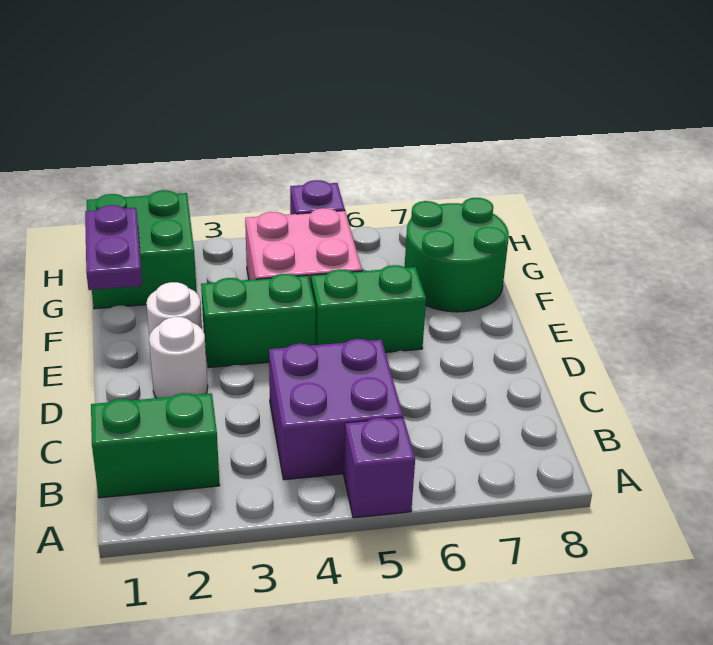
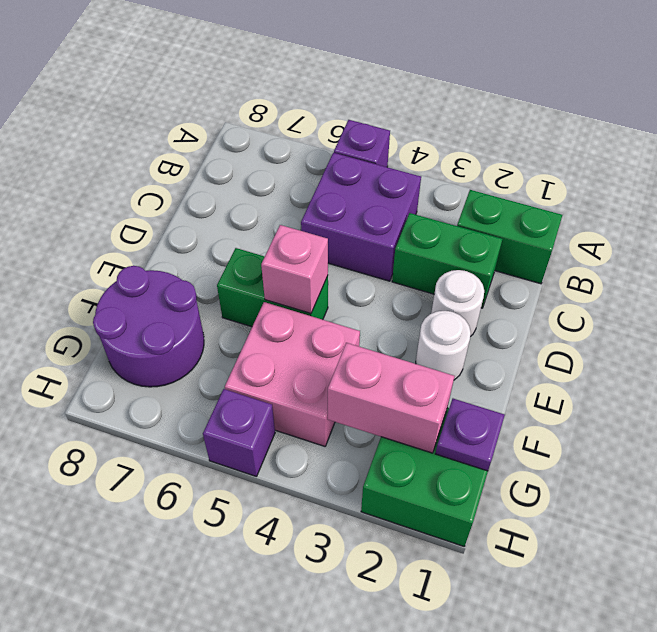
green 1x2 brick [201,274,316,368] -> green 1x2 brick moved to [392,213,502,308]
none -> pink 1x1 brick [261,225,328,314]
purple 1x2 plate [85,205,142,290] -> purple 1x1 plate [435,399,505,471]
green 2x2 round brick [405,198,509,312] -> purple 2x2 round brick [93,266,204,387]
none -> pink 1x2 brick [328,343,454,453]

